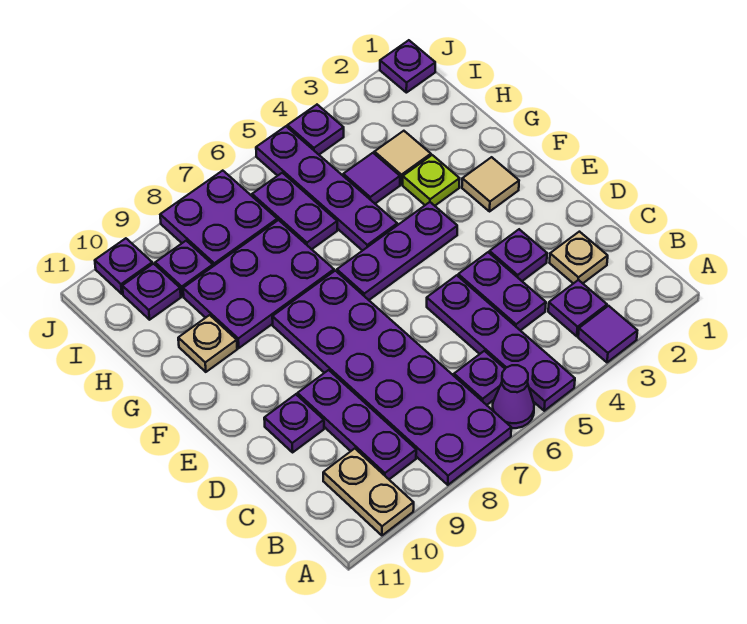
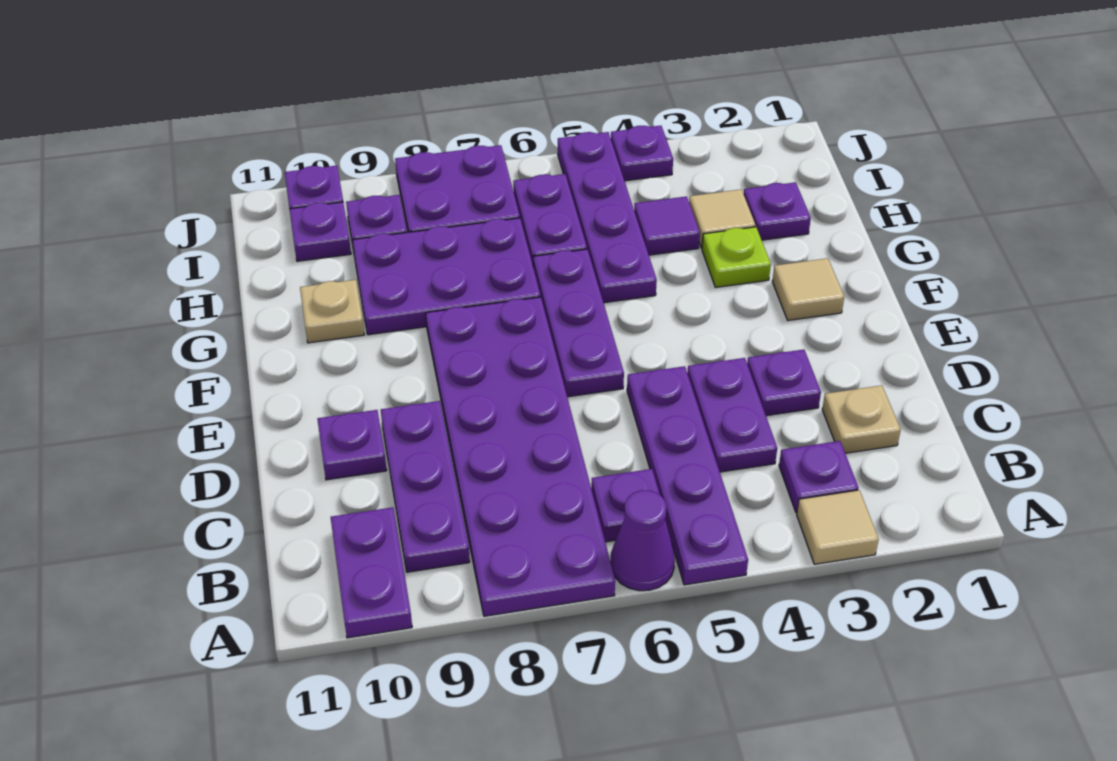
purple 1x1 tile [578,306,637,362] -> tan 1x1 tile [797,490,879,564]
tan 1x2 plate [323,449,414,535] -> purple 1x2 plate [331,507,412,638]
purple 1x3 plate [337,202,457,300] -> purple 1x3 plate turned to [533,249,624,397]
purple 1x1 plate [380,40,435,93] -> purple 1x1 plate moved to [744,182,811,240]

